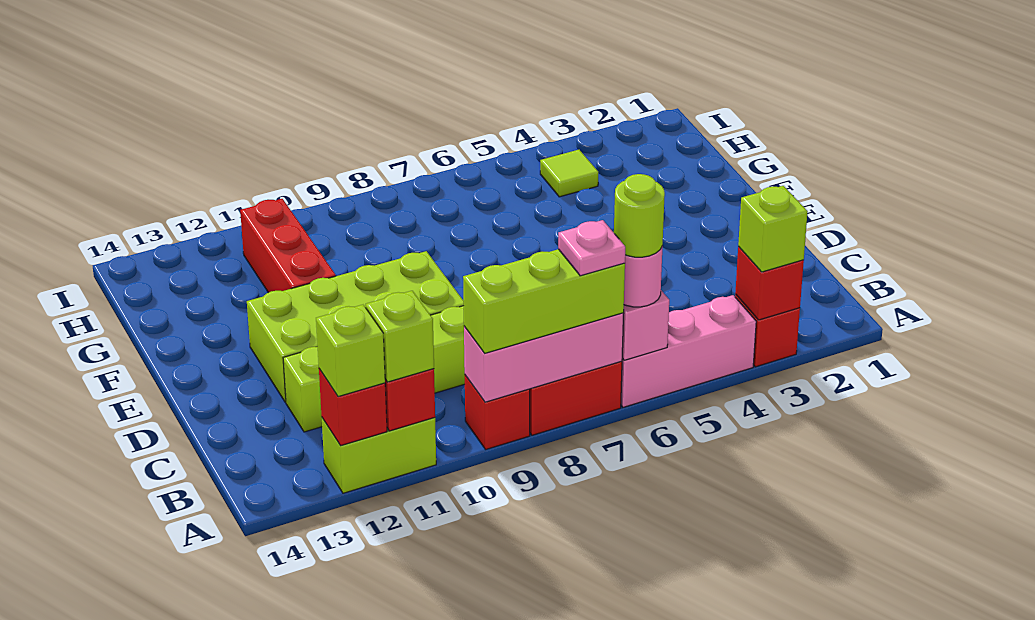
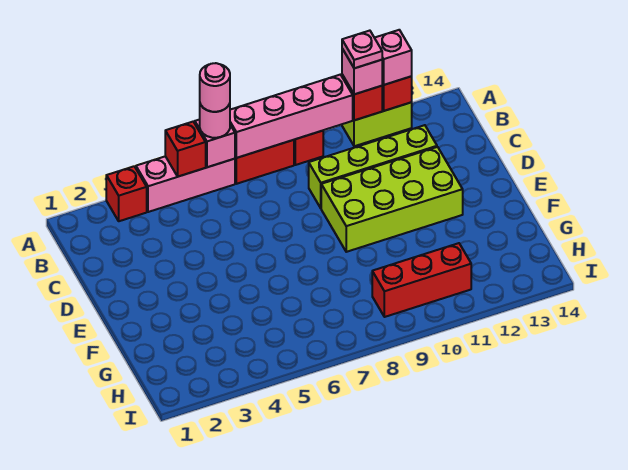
red 1x1 brick [735,246,804,320] -> red 1x1 brick moved to [165,122,206,177]
lime 1x1 brick [738,186,808,272] -> none
lime 1x1 round brick [614,174,665,257] -> pink 1x1 round brick [200,63,230,112]
pink 1x3 brick [464,313,623,402] -> pink 1x4 brick [230,75,353,158]
lime 1x3 brick [463,249,625,353] -> none
pink 1x1 plate [558,220,625,276] -> pink 1x1 plate moved to [342,31,382,68]
lime 1x1 brick [366,291,434,382] -> pink 1x1 brick [342,49,383,94]
lime 1x1 brick [316,305,385,397] -> pink 1x1 brick [375,30,412,85]
red 1x3 brick [240,199,336,293] -> red 1x3 brick turned to [372,243,471,317]
lime 1x1 tile [540,150,598,197] -> none

